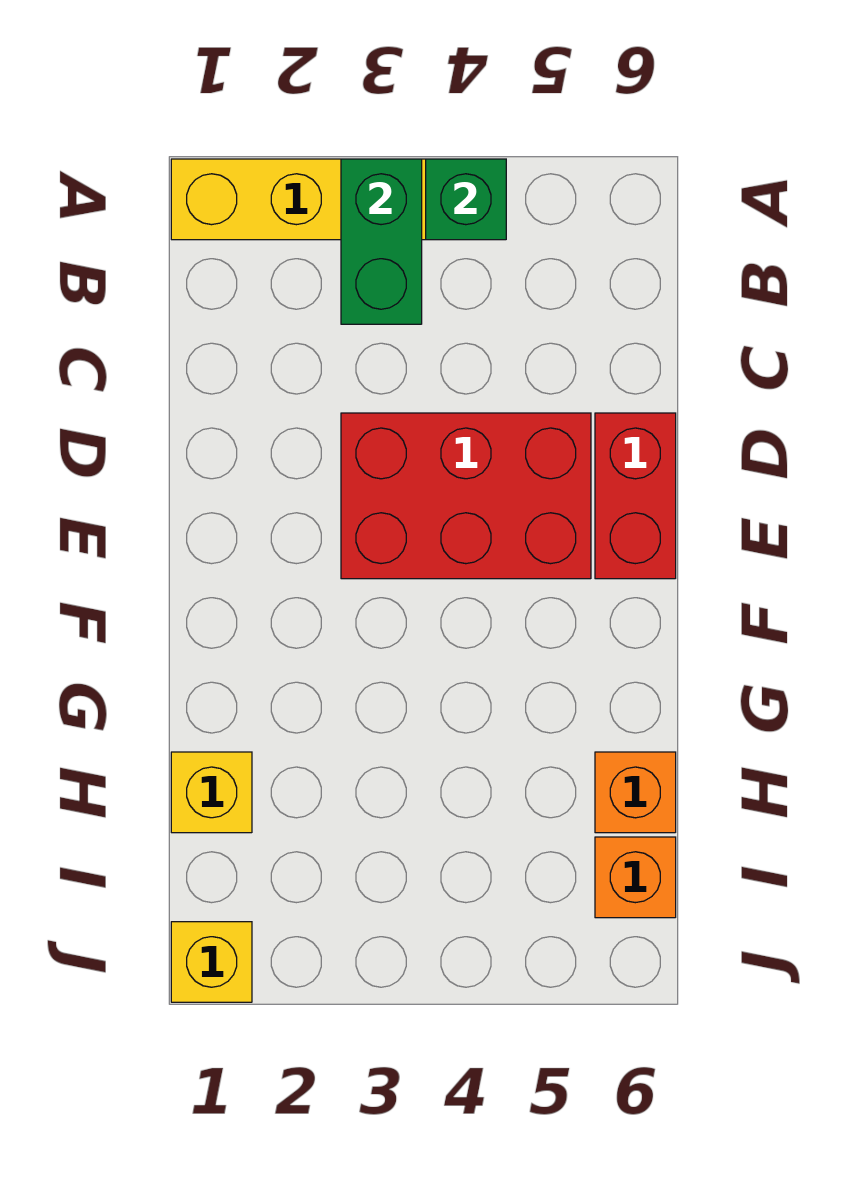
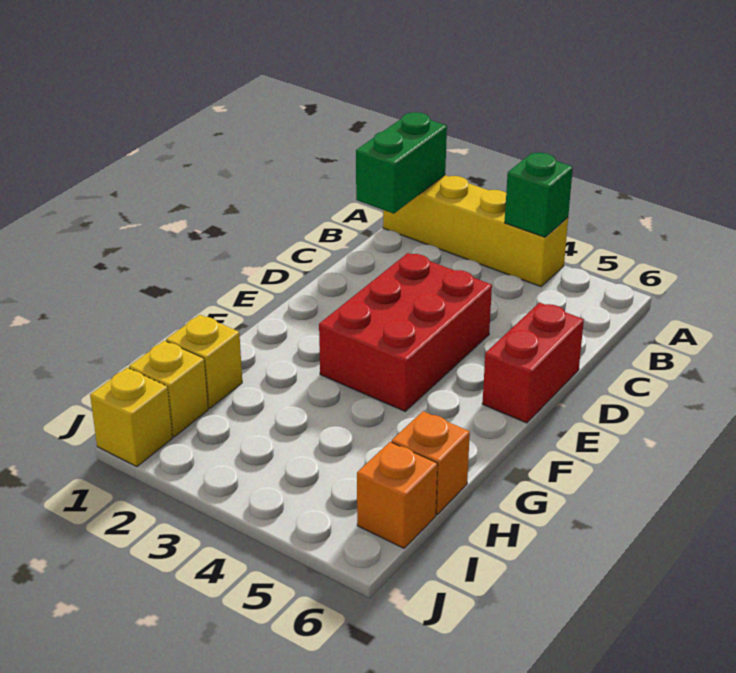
green 1x2 brick [341,159,422,324] -> green 1x2 brick moved to [356,112,447,214]
red 2x3 brick [341,413,591,579] -> red 2x3 brick turned to [319,253,492,411]
none -> yellow 1x1 brick [129,341,208,437]

